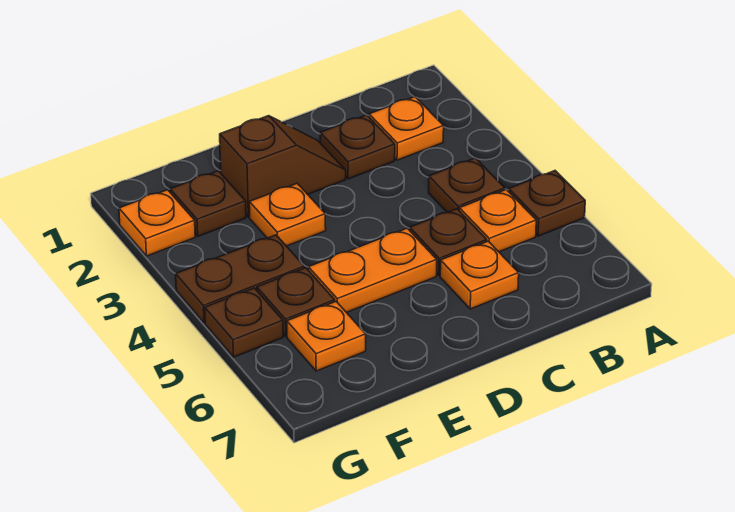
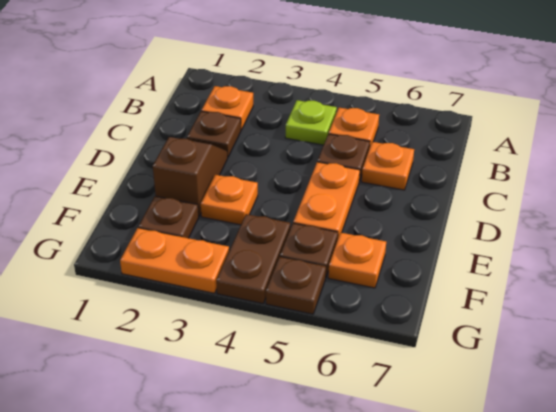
brown 1x1 plate [509,171,585,236] -> none
brown 1x1 plate [429,158,505,212] -> lime 1x1 plate [285,100,337,145]
orange 1x1 plate [119,190,195,256] -> orange 1x2 plate [120,228,229,293]

